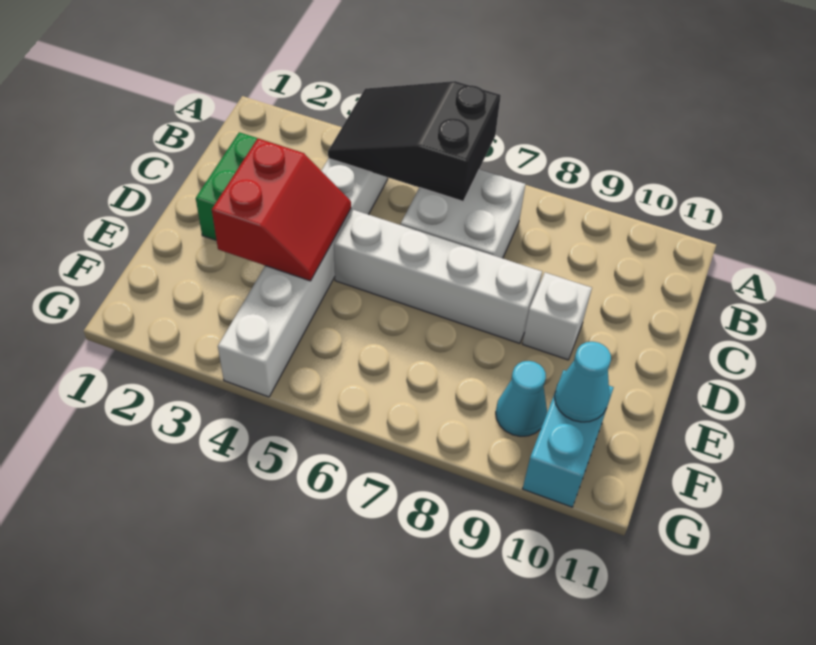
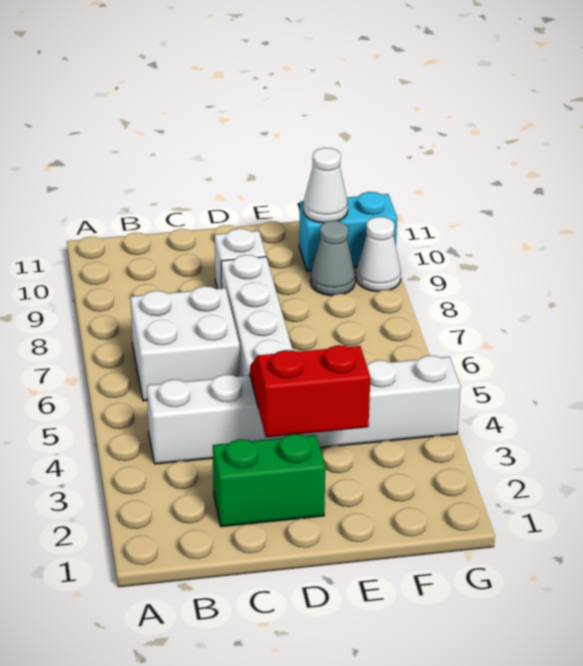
black 2x3 slope [328,81,501,201] -> none
cyan 1x1 cone [496,361,547,436] -> grey 1x1 cone [311,221,355,296]
cyan 1x1 cone [555,342,611,422] -> white 1x1 cone [304,148,348,223]
none -> white 1x1 cone [357,217,401,291]

